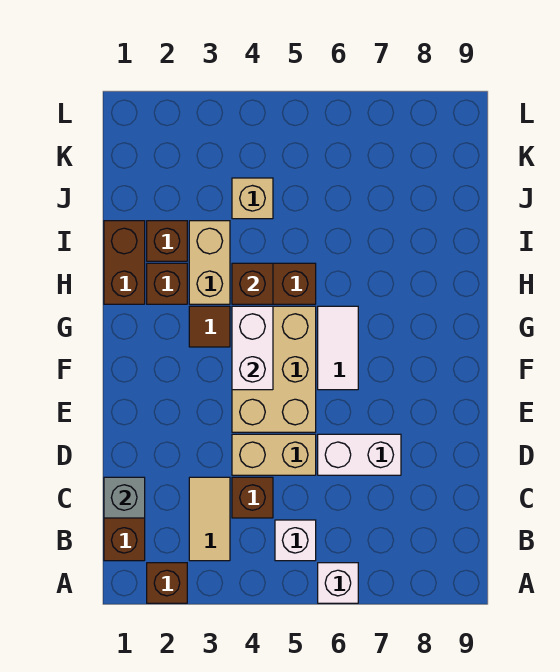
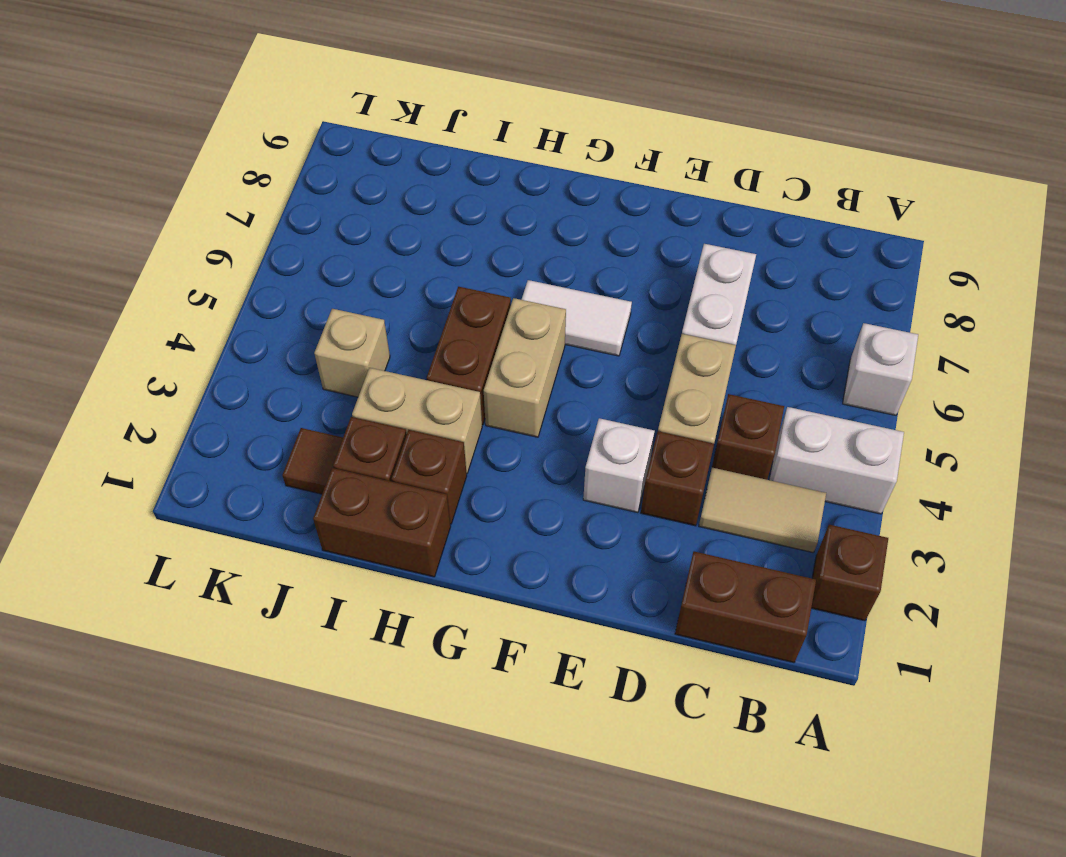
white 1x1 brick [275,520,316,561] -> white 1x1 brick moved to [583,418,655,513]
grey 1x1 brick [104,477,145,518] -> none
tan 2x3 brick [232,306,316,432] -> tan 1x2 brick [484,298,566,437]
white 1x2 brick [232,306,273,390] -> white 1x2 brick moved to [769,407,904,514]
brown 1x1 tile [189,306,230,347] -> brown 1x1 tile moved to [282,428,343,494]
brown 1x1 brick [232,263,273,304] -> brown 1x1 brick moved to [641,431,714,526]

